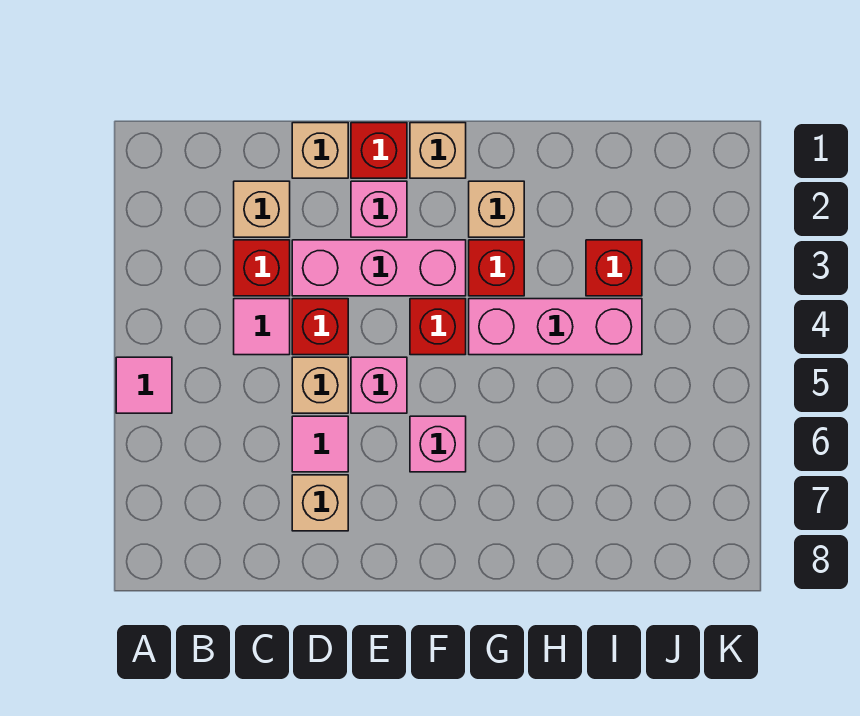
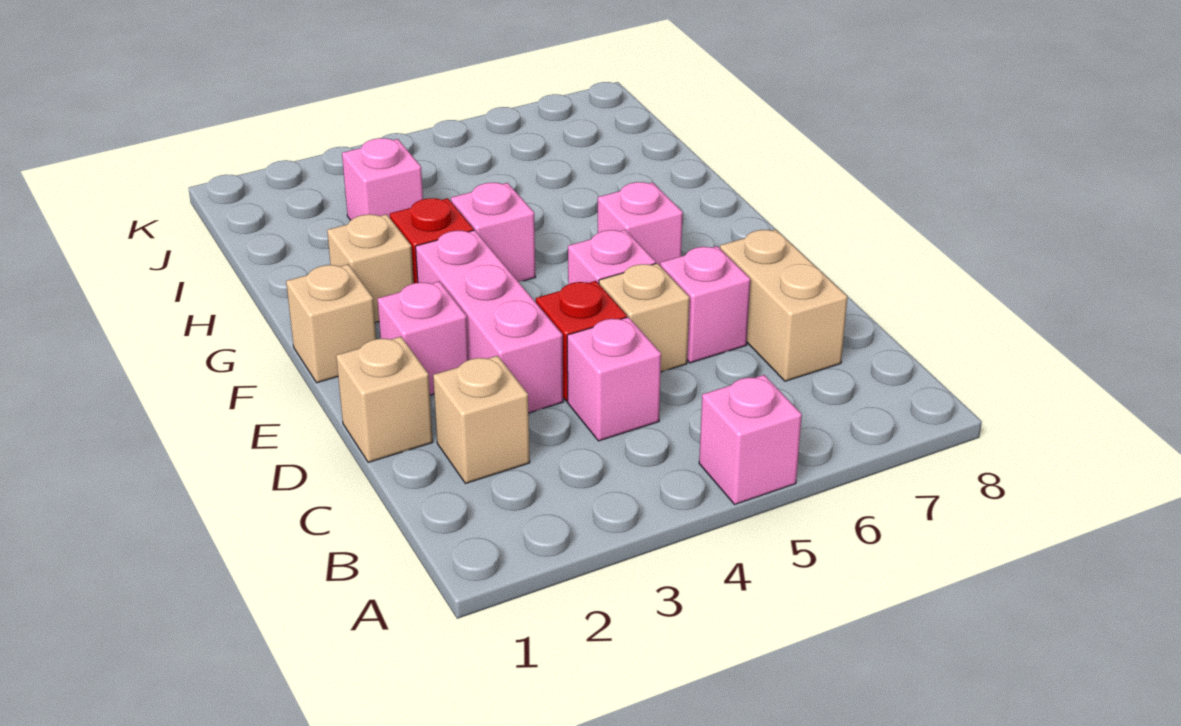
pink 1x1 tile [116,357,172,413] -> pink 1x1 brick [699,375,802,504]
red 1x1 brick [234,240,290,296] -> none
pink 1x1 tile [234,299,290,355] -> pink 1x1 brick [567,317,661,441]
pink 1x1 tile [292,416,348,472] -> pink 1x1 brick [660,246,750,363]
tan 1x1 brick [292,475,348,531] -> tan 1x2 brick [720,229,848,381]
red 1x1 brick [351,123,407,178] -> none
red 1x1 brick [410,299,466,355] -> none
pink 1x3 brick [469,299,642,355] -> pink 1x1 brick [451,183,535,281]
red 1x1 brick [586,240,642,296] -> pink 1x1 brick [342,138,423,220]

